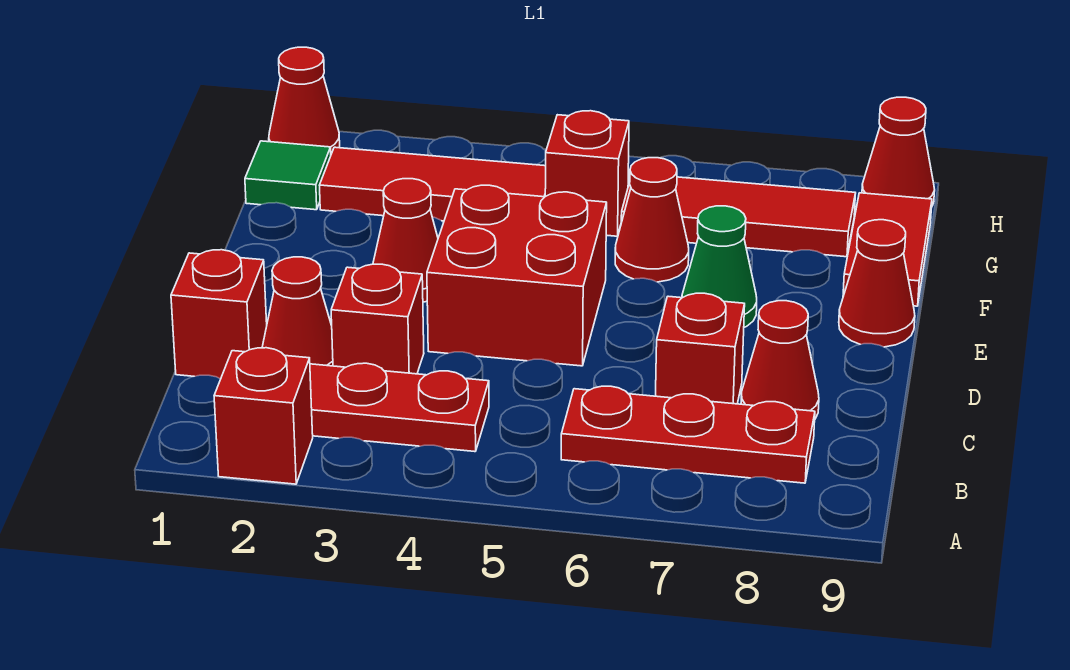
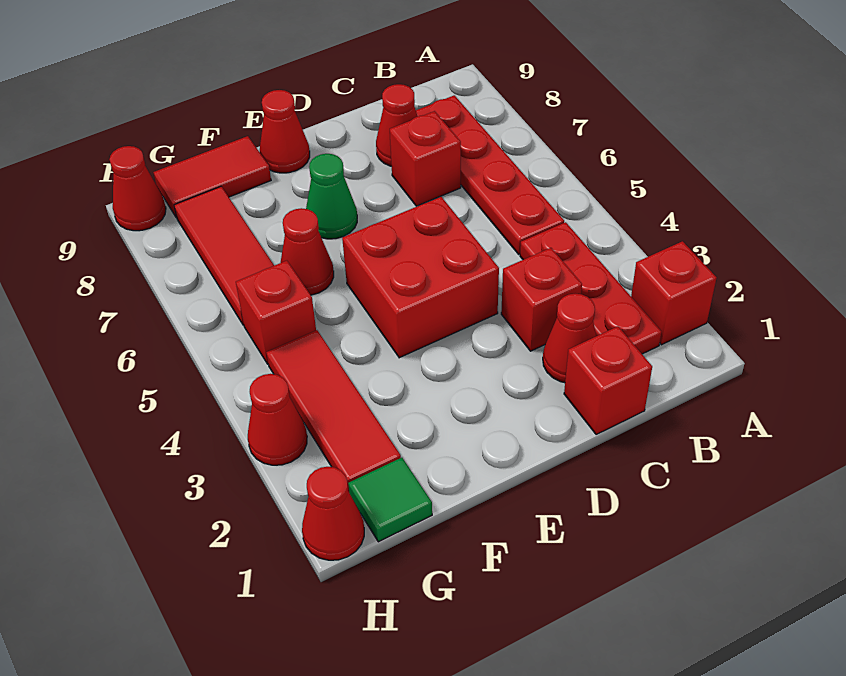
red 1x3 plate [561,386,815,483] -> red 1x4 plate [416,95,564,254]
red 1x1 cone [373,179,438,302] -> red 1x1 cone moved to [248,374,307,465]

